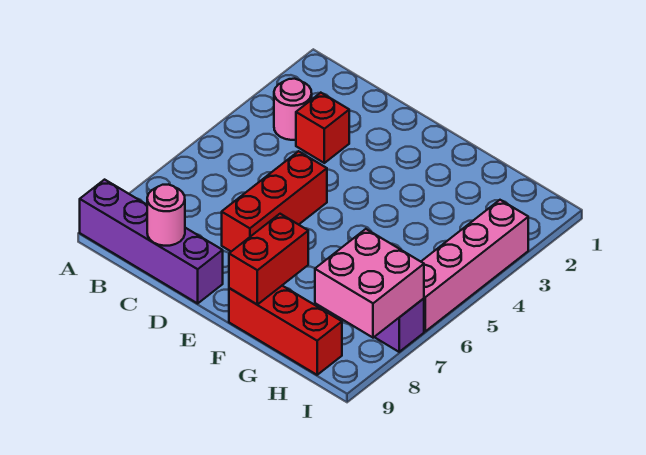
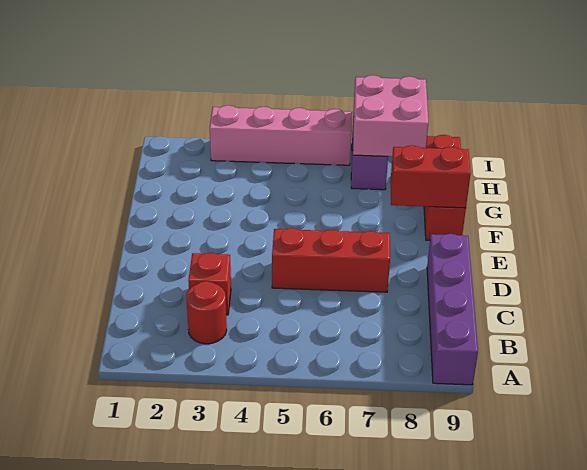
pink 1x1 round brick [274,79,312,140] -> red 1x1 round brick [186,281,227,344]
pink 1x1 round brick [147,185,185,246] -> none

